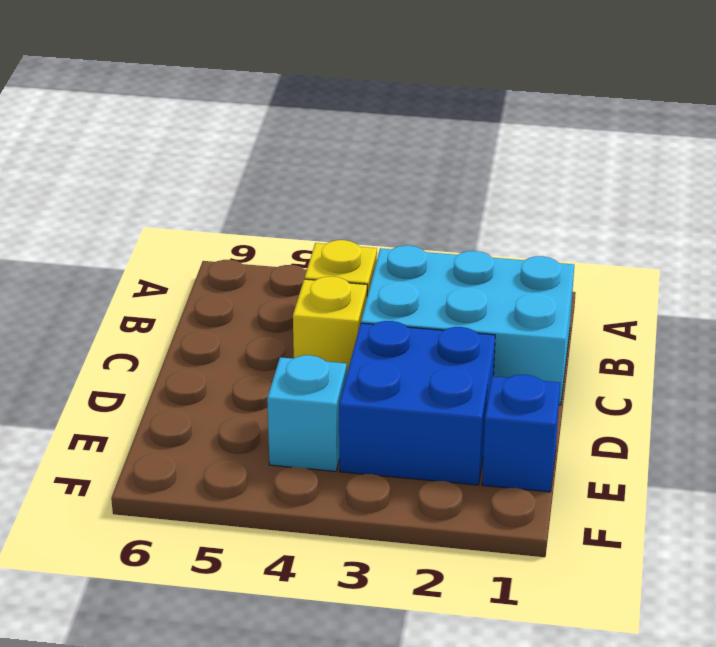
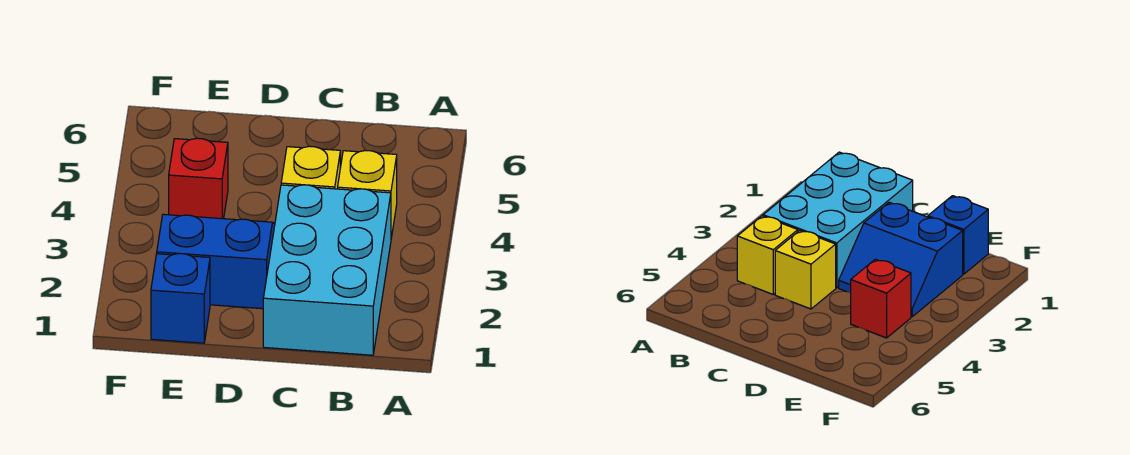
blue 2x2 brick [339,321,495,485] -> blue 2x2 slope [157,214,275,309]
cyan 1x1 brick [267,355,347,471] -> red 1x1 brick [169,138,228,219]

